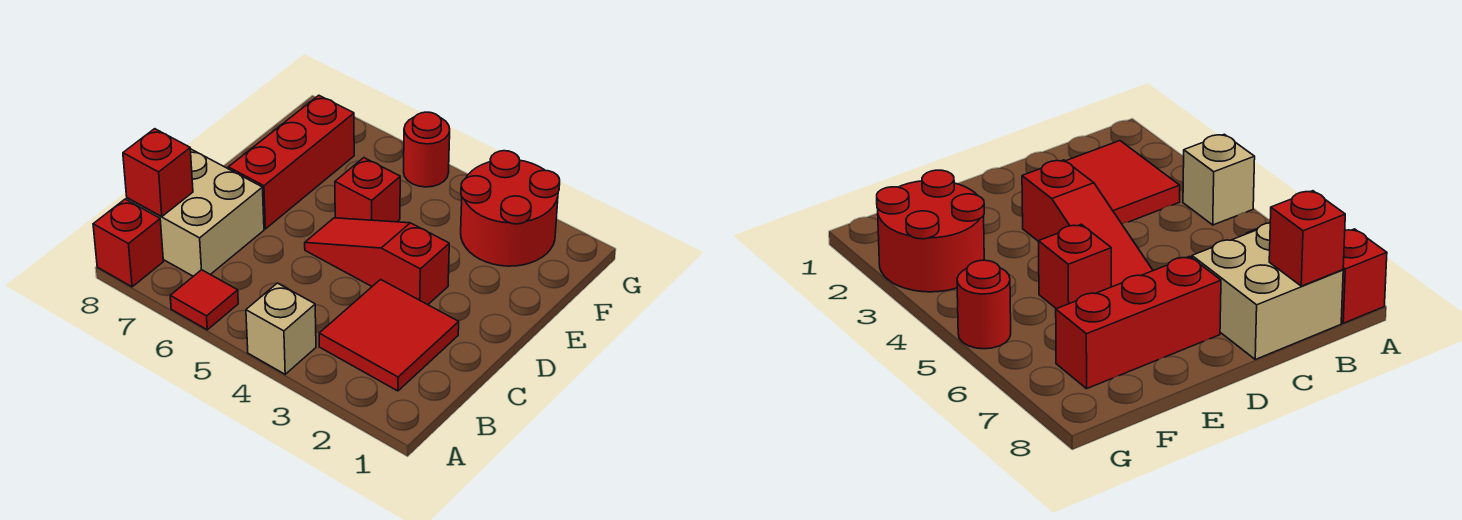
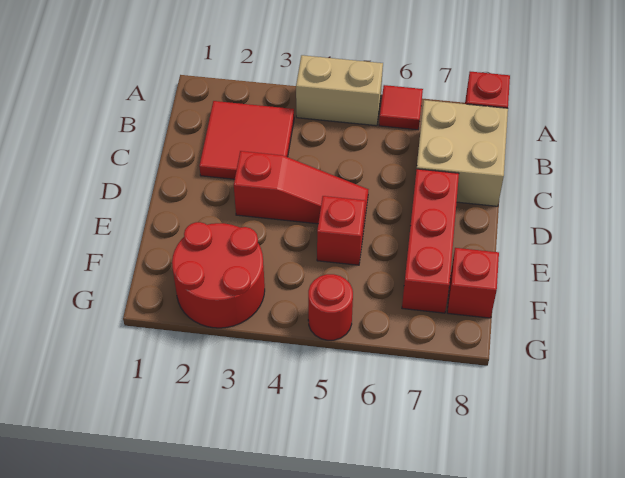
tan 1x1 brick [246,283,316,374] -> tan 1x2 brick [296,55,383,126]
red 1x1 brick [123,129,193,217] -> red 1x1 brick moved to [447,248,499,318]

